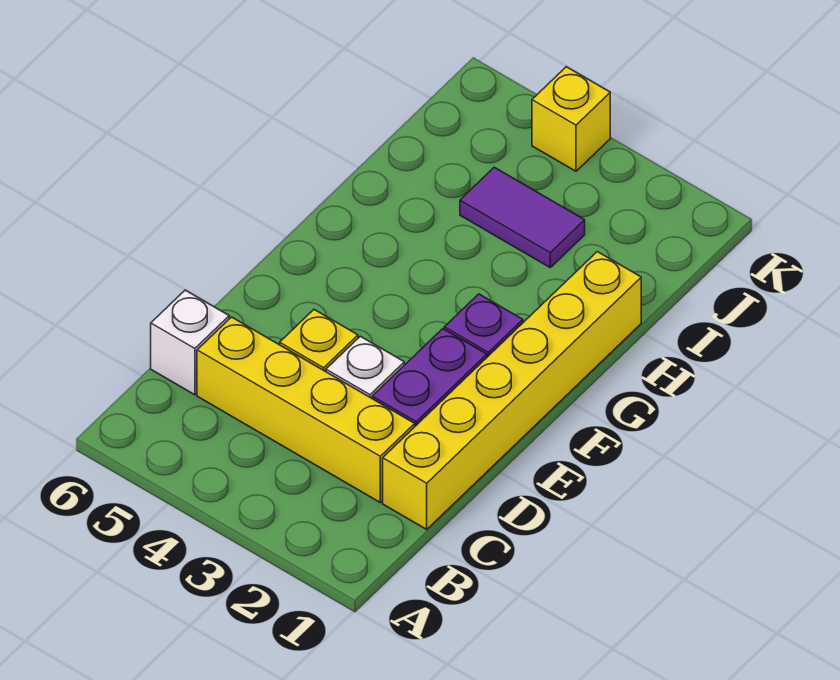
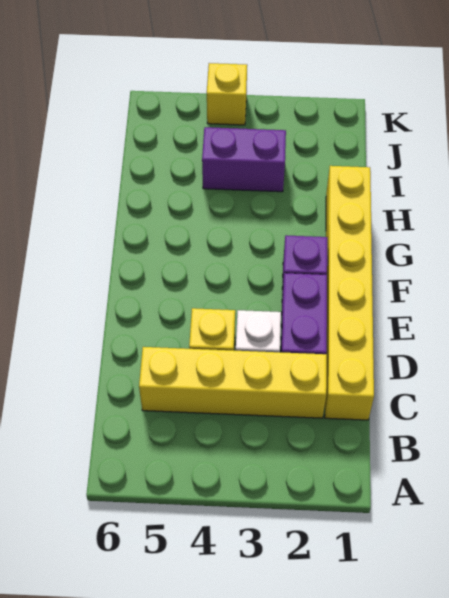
white 1x1 brick [151,290,229,395] -> none
purple 1x2 tile [460,167,585,267] -> purple 1x2 brick [202,127,286,192]

